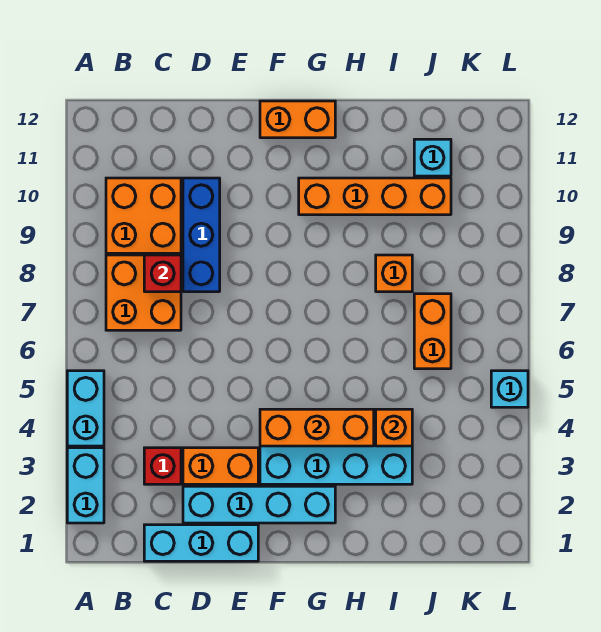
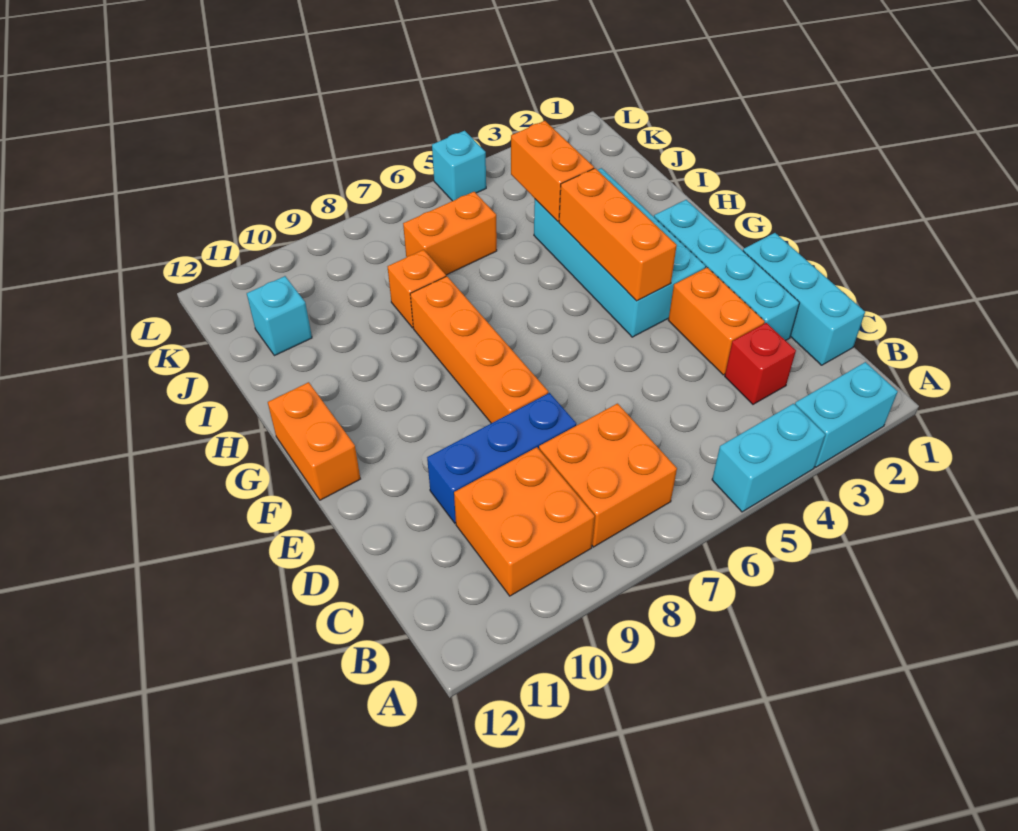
red 1x1 brick [144,255,181,292] -> none
orange 1x4 brick [299,178,451,215] -> orange 1x4 brick moved to [410,276,548,423]
orange 1x1 brick [376,409,412,446] -> orange 1x2 brick [511,121,594,221]

